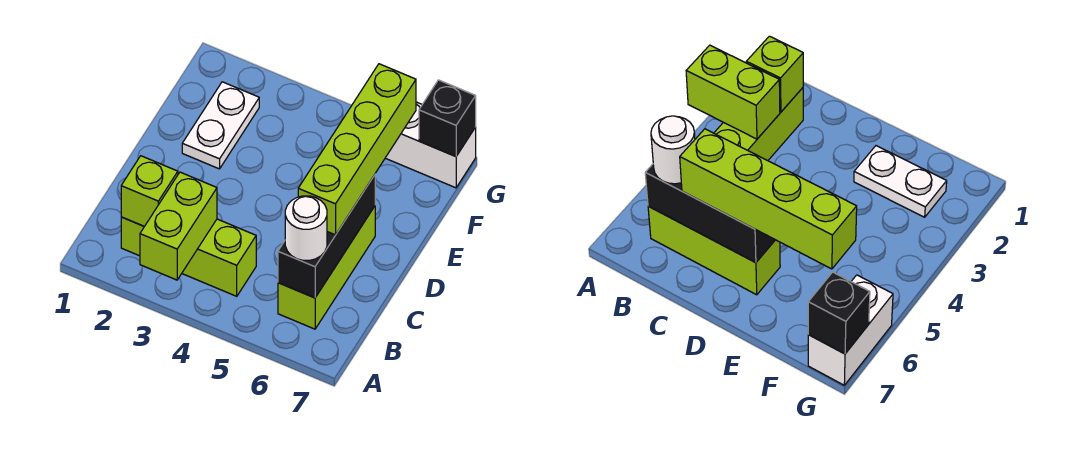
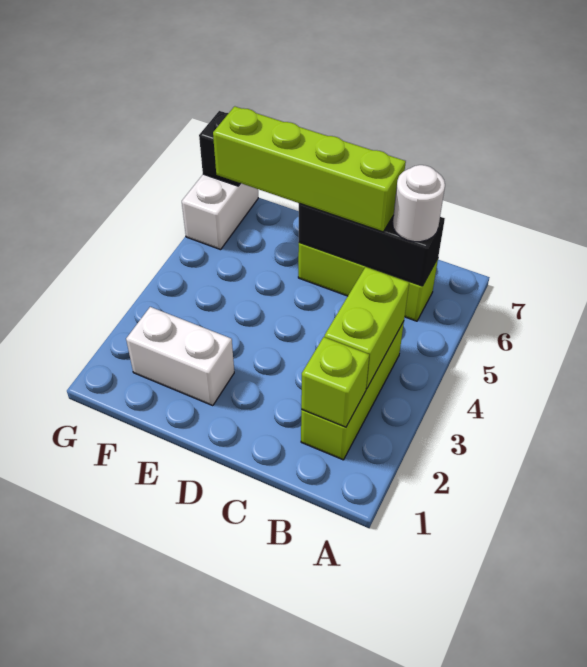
lime 1x2 brick [140,172,217,280] -> lime 1x2 brick turned to [324,267,409,389]
white 1x2 plate [182,82,259,169] -> white 1x2 brick [126,307,234,406]

